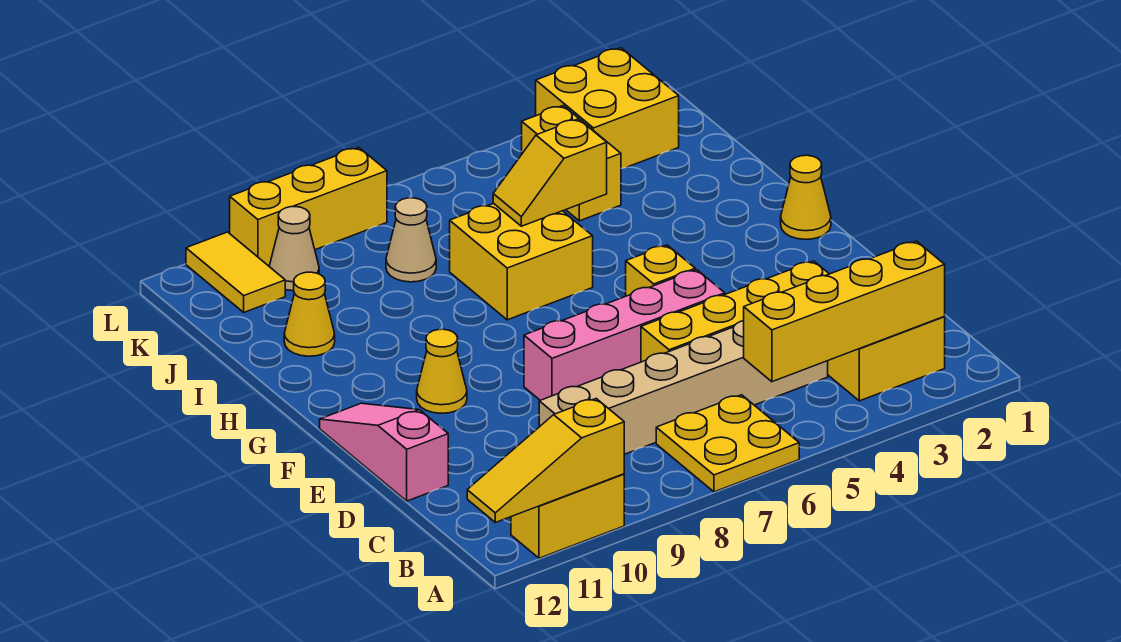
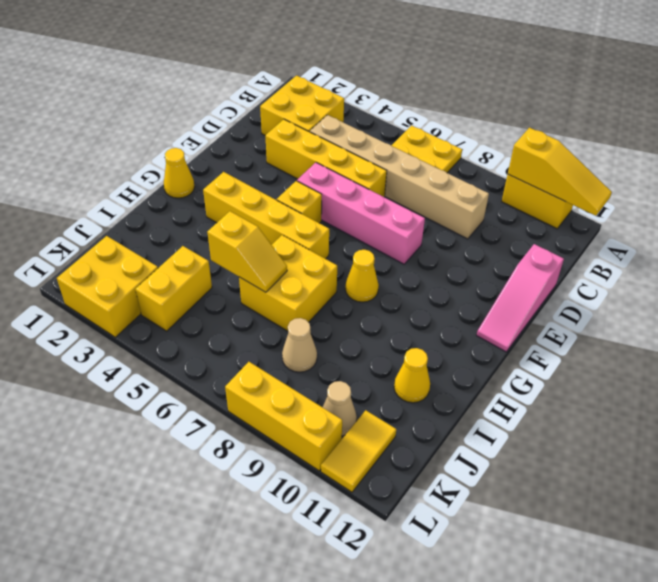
yellow 1x4 brick [744,241,945,382] -> yellow 1x4 brick moved to [203,172,329,259]
yellow 1x1 cone [417,329,467,413] -> yellow 1x1 cone moved to [345,250,379,302]

